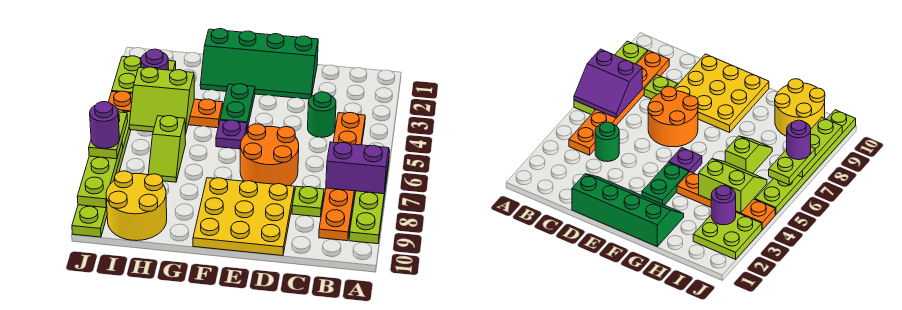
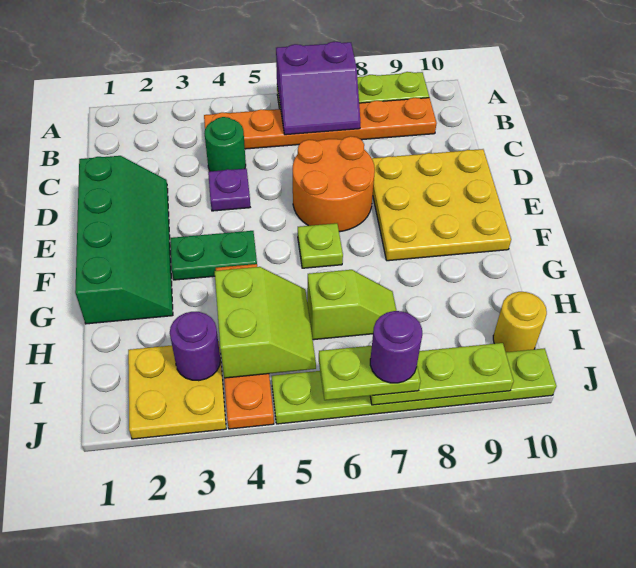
purple 2x2 slope [326,142,390,194] -> purple 2x2 slope turned to [276,42,360,135]
lime 1x1 plate [292,186,324,217] -> lime 1x1 plate moved to [298,223,343,268]
purple 1x1 plate [216,120,247,149] -> purple 1x1 plate moved to [208,169,250,211]
yellow 2x2 round brick [106,171,167,241] -> yellow 1x1 round brick [493,292,547,352]
lime 2x2 plate [112,56,176,93] -> yellow 2x2 plate [128,341,226,439]

